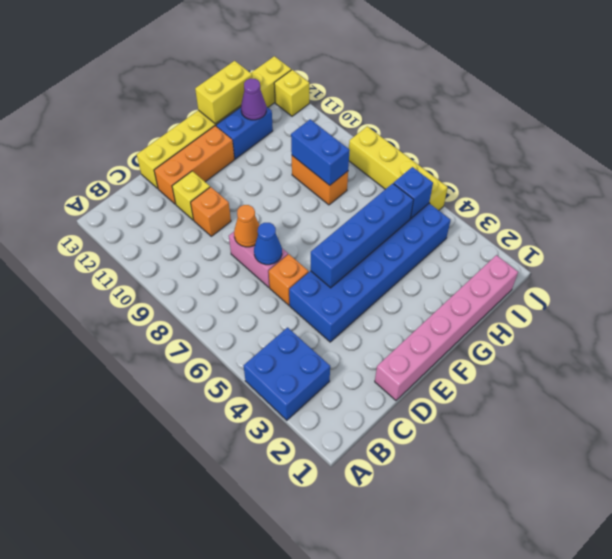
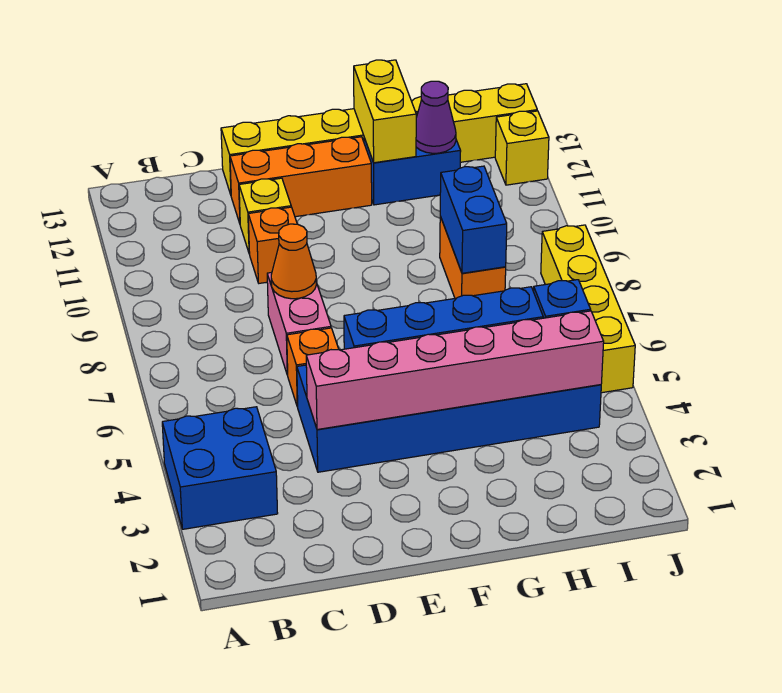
pink 1x6 brick [375,255,518,400] -> pink 1x6 brick moved to [306,311,604,430]
blue 1x1 cone [254,223,282,265] -> none
yellow 1x2 brick [195,61,252,124] -> yellow 1x2 brick turned to [354,60,416,163]

